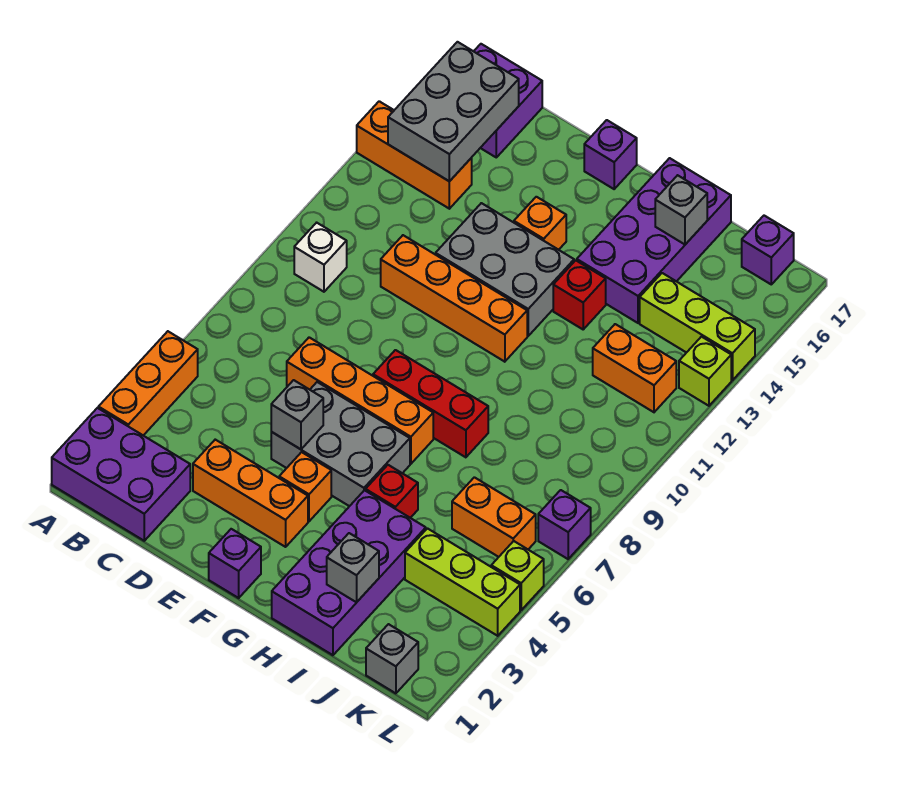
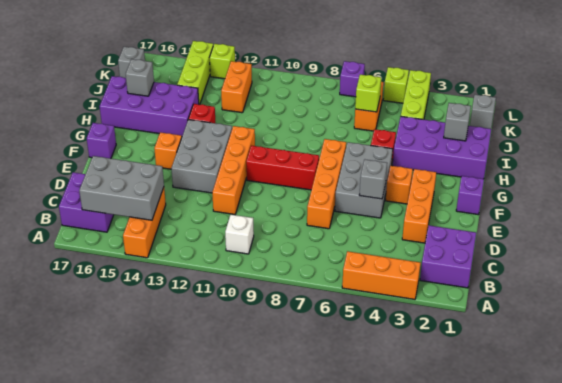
purple 2x3 brick [52,408,190,541] -> purple 2x2 brick [420,225,476,288]
red 1x3 brick [373,350,488,457] -> red 1x3 brick turned to [246,146,319,190]
none -> lime 1x1 brick [355,75,381,112]
purple 1x1 brick [742,216,794,284] -> grey 1x1 brick [118,47,145,78]

